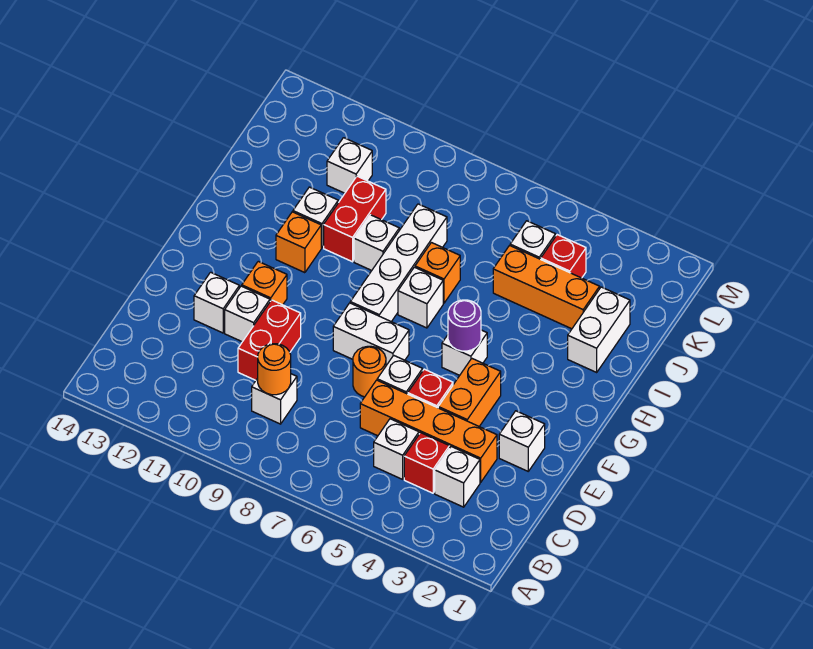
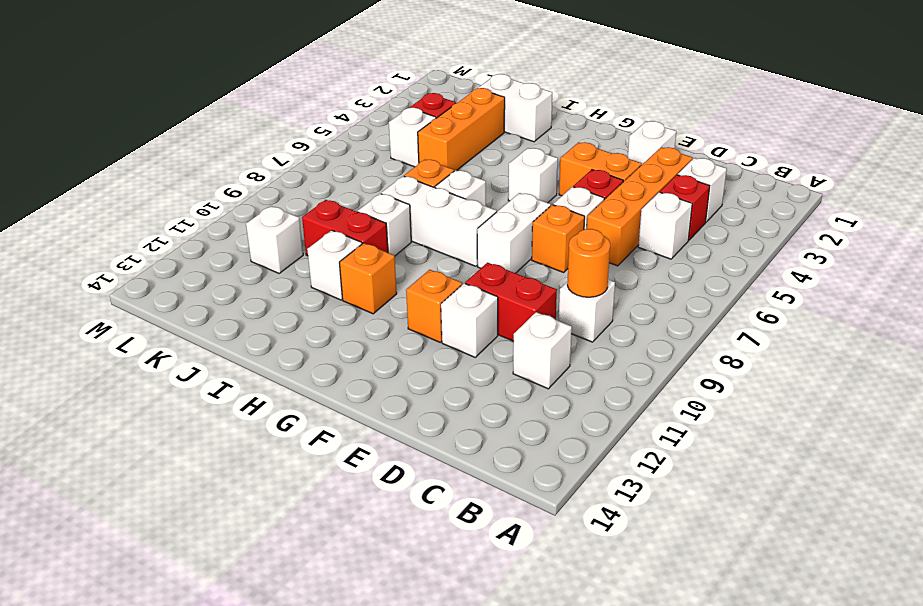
orange 1x1 round brick [353,346,386,397] -> orange 1x1 brick [532,205,585,272]
white 1x1 brick [194,272,239,333] -> white 1x1 brick moved to [513,312,572,389]
purple 1x1 round brick [448,300,481,351] -> none
white 1x4 brick [350,204,447,322] -> white 1x3 brick [381,176,497,266]

